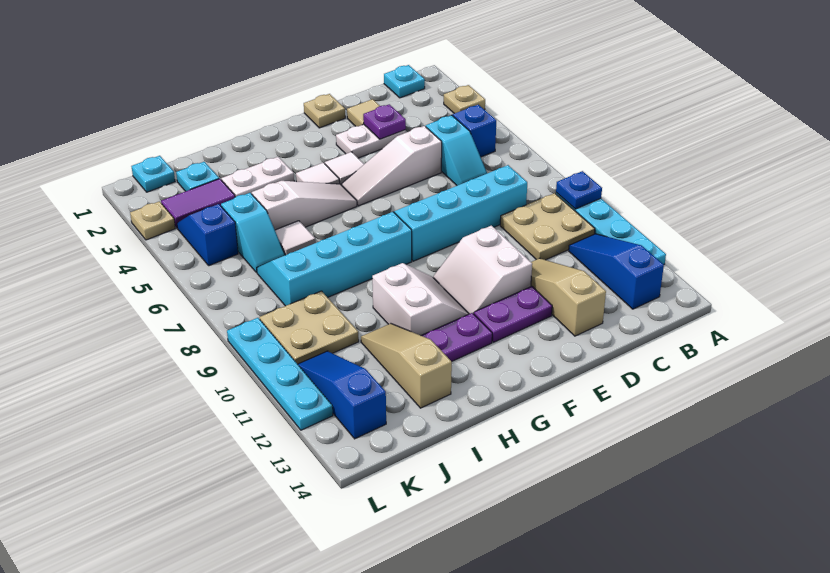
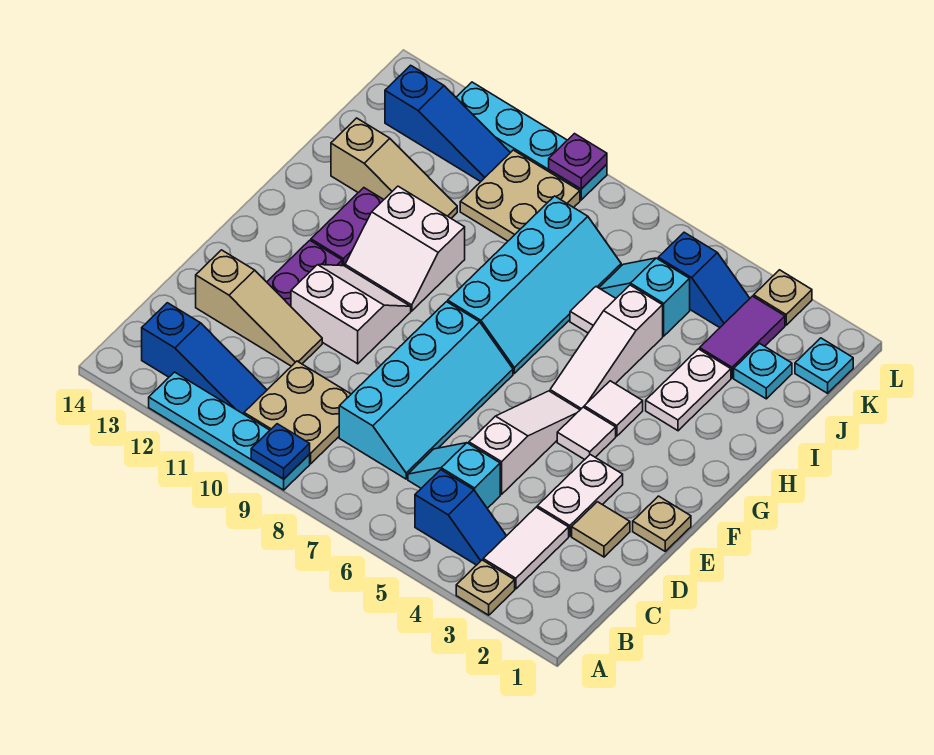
cyan 1x1 plate [384,65,425,98] -> none
none -> white 1x2 tile [483,507,569,589]
purple 1x1 plate [363,104,406,139] -> purple 1x1 plate moved to [549,134,607,189]

